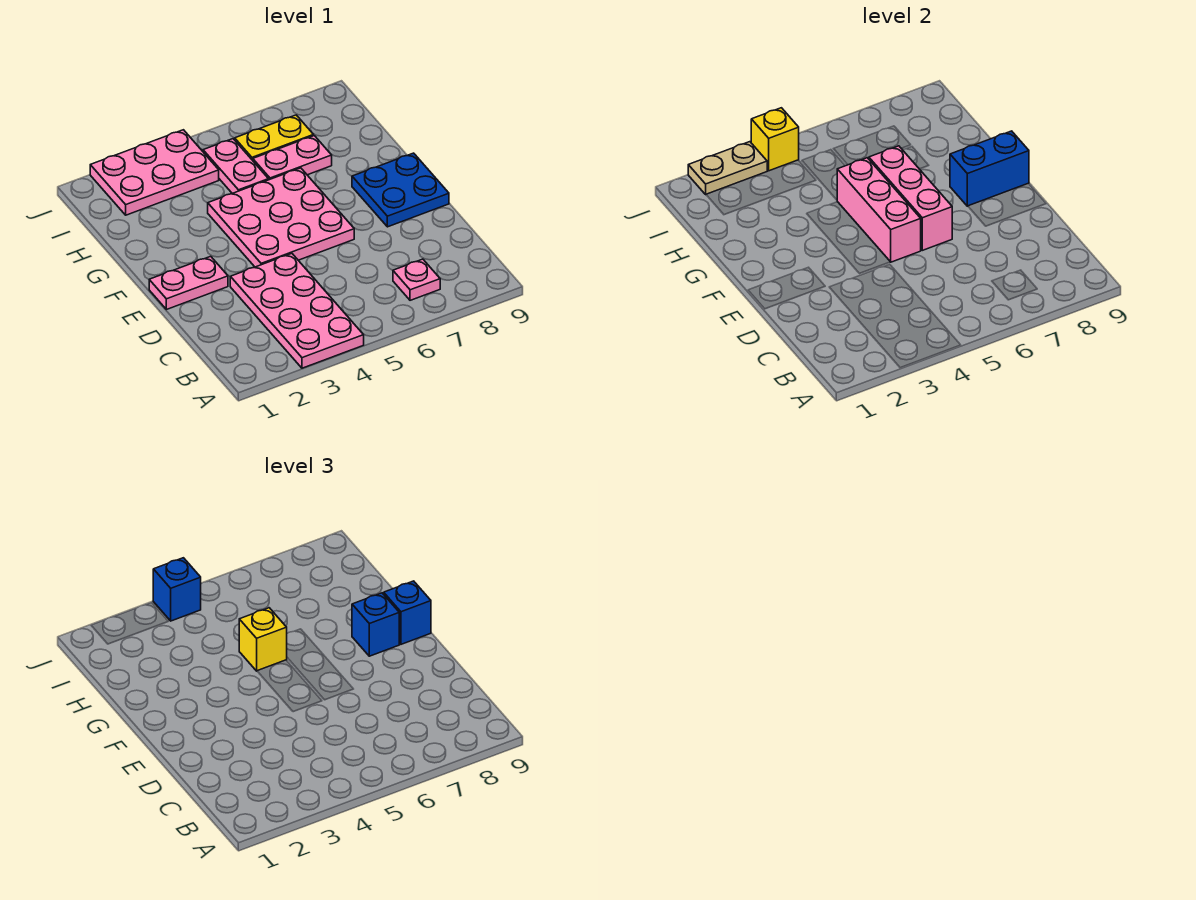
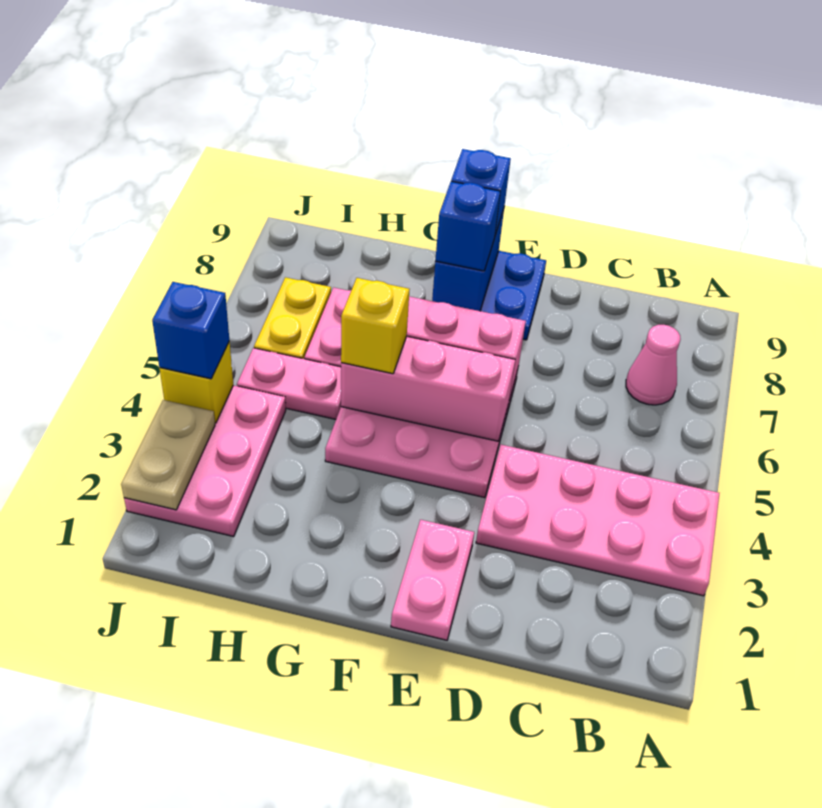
pink 1x1 plate [393,259,440,300] -> pink 1x1 cone [626,325,681,405]

